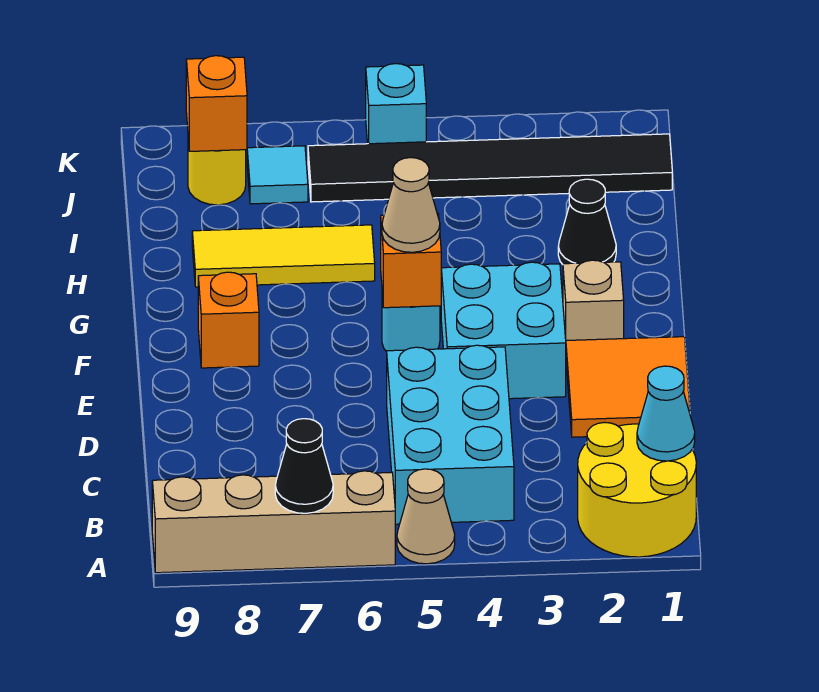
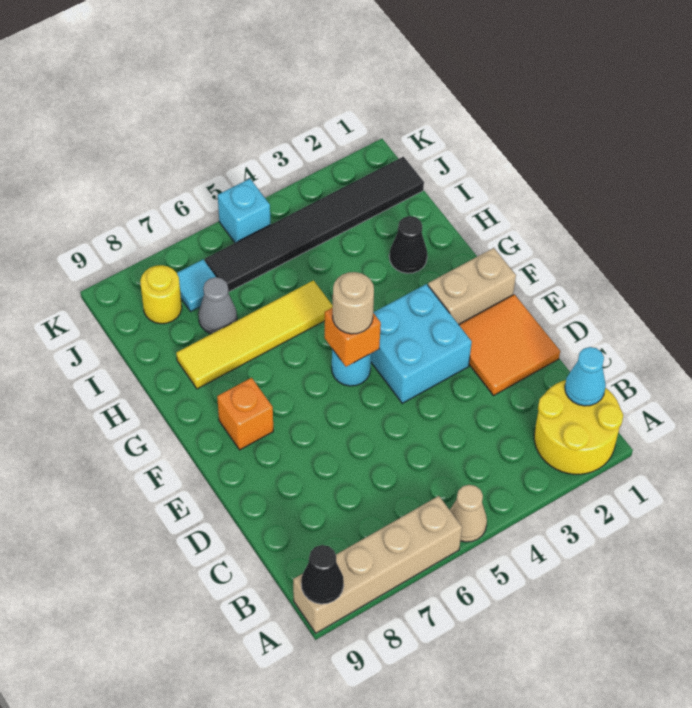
black 1x1 cone [275,419,333,513] -> black 1x1 cone moved to [301,545,344,604]
cyan 2x3 brick [387,345,514,524] -> none
tan 1x1 brick [563,260,624,340] -> tan 1x2 brick [428,248,516,325]
tan 1x1 cone [382,158,440,252] -> tan 1x1 round brick [333,272,374,334]
yellow 1x3 tile [192,225,375,287] -> yellow 1x4 tile [176,281,333,389]
none -> grey 1x1 cone [198,277,237,334]
orange 1x1 brick [186,56,247,151] -> none

